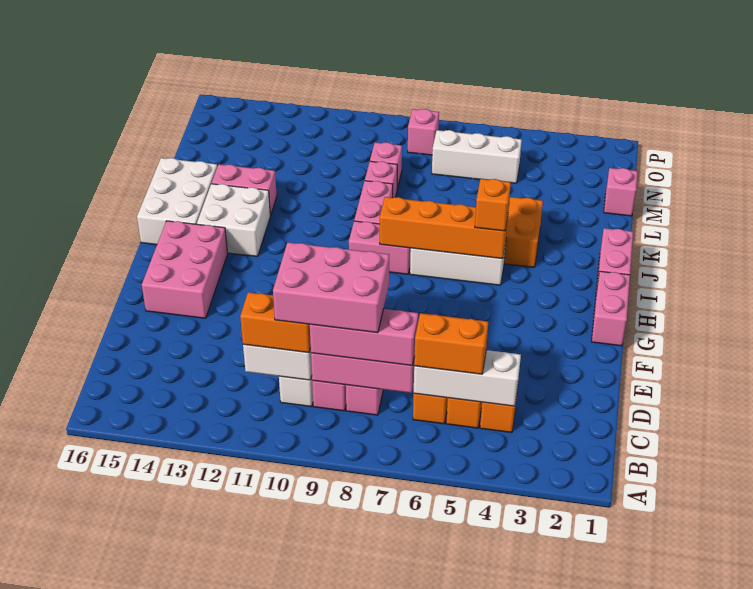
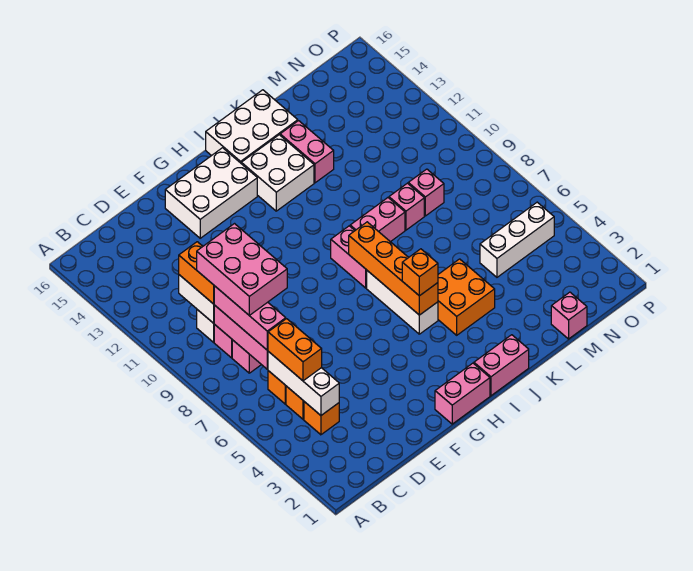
pink 2x3 brick [142,221,228,318] -> white 2x3 brick [165,148,257,238]
white 1x3 brick [432,130,522,183] -> white 1x3 brick turned to [480,202,554,277]
pink 1x1 brick [408,109,439,155] -> none

